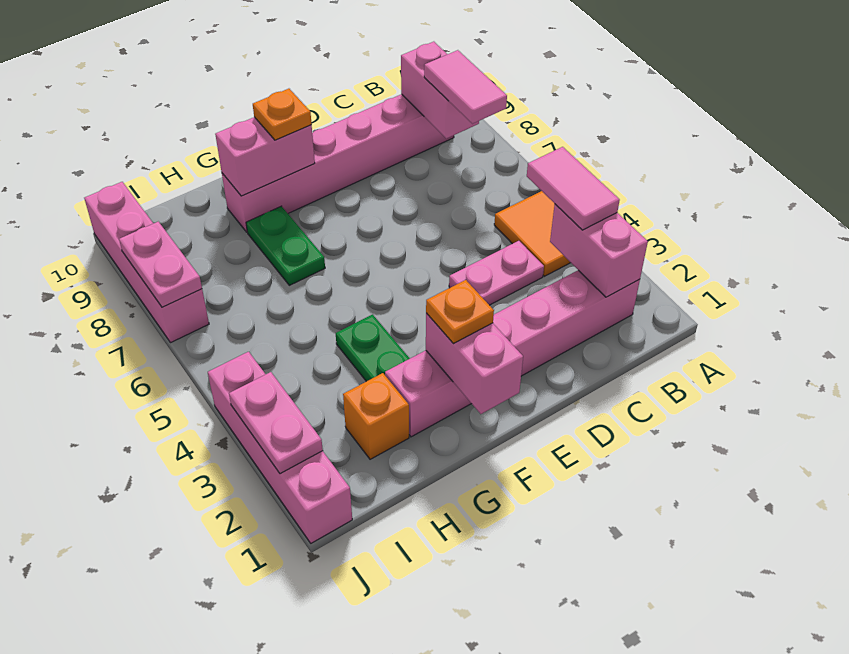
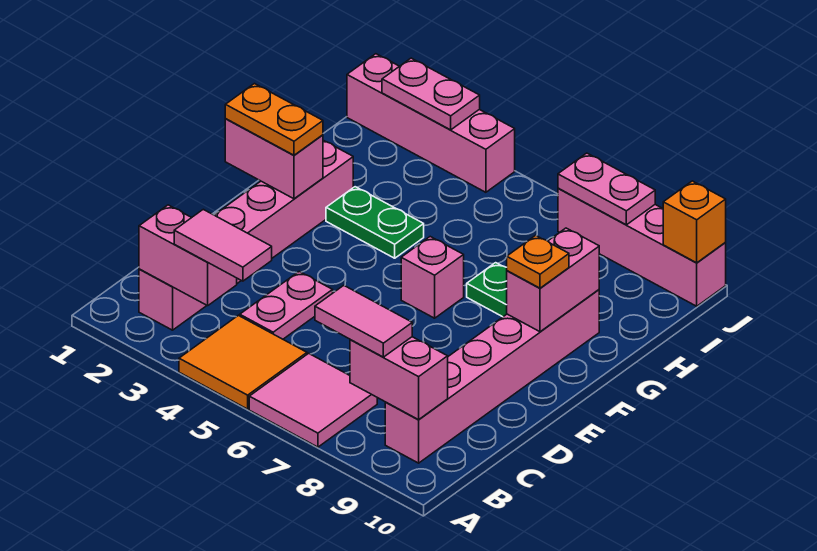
none -> pink 2x2 tile [249,353,377,447]
orange 1x1 plate [426,280,494,344] -> orange 1x2 plate [225,84,323,155]
none -> pink 1x1 brick [401,237,464,318]
orange 1x1 brick [343,373,409,459] -> orange 1x1 brick moved to [663,181,726,263]

